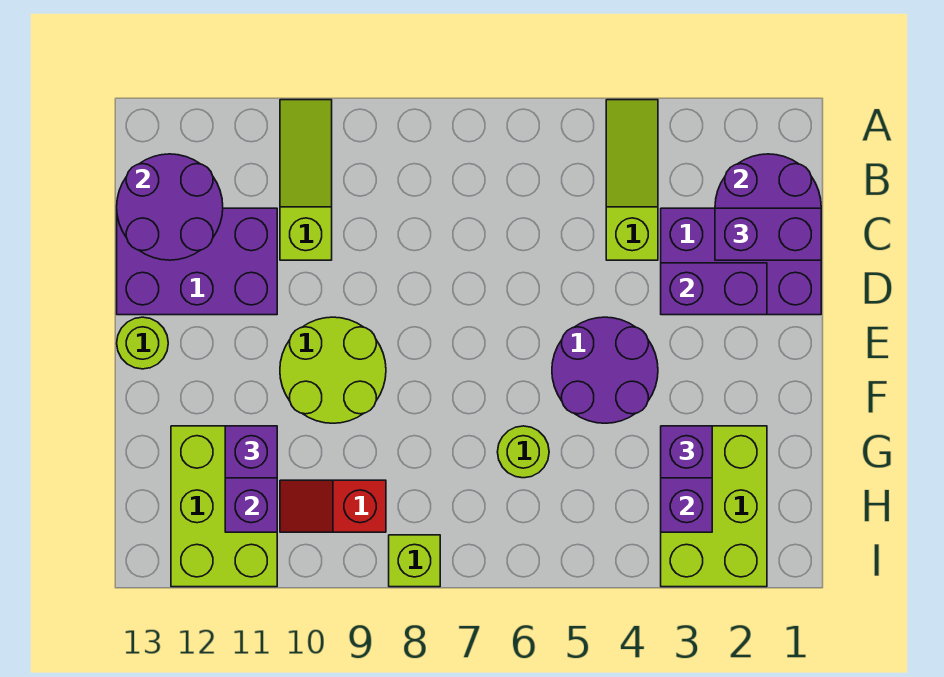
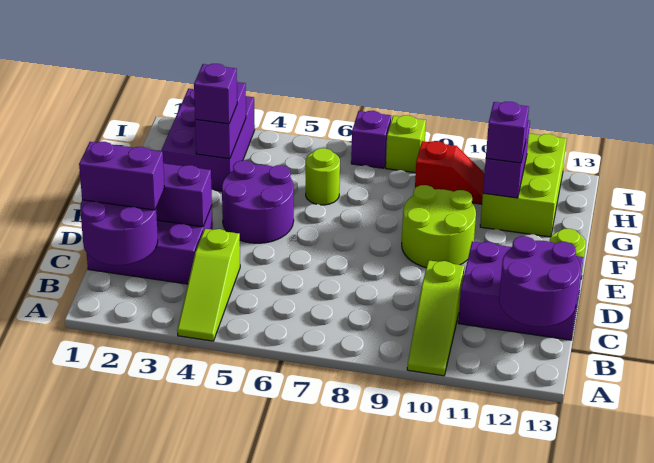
lime 2x3 brick [661,426,767,587] -> purple 2x3 brick [162,89,255,191]
none -> purple 1x1 brick [351,111,391,168]

